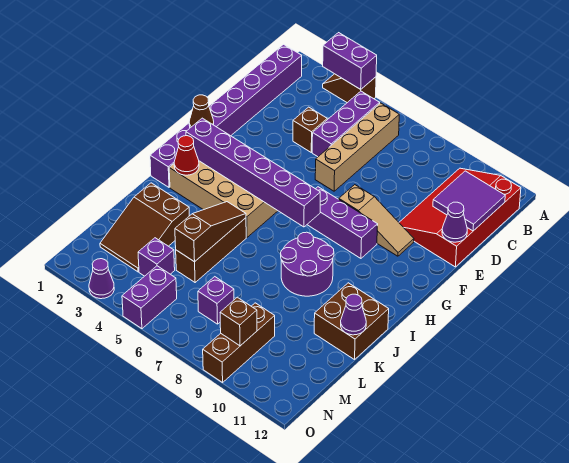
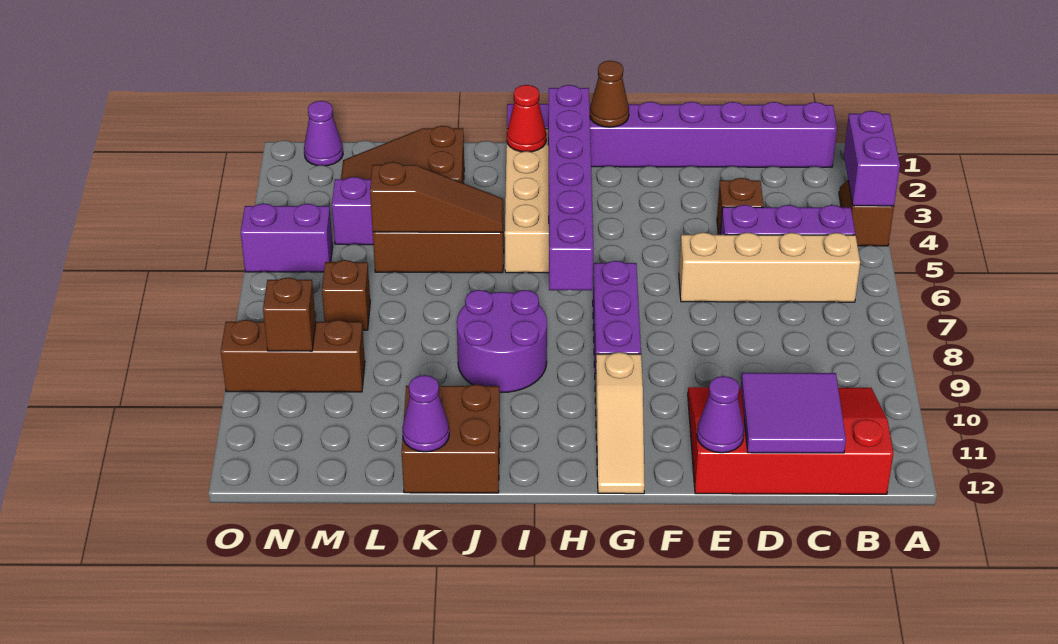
tan 1x3 slope [339,185,414,256] -> tan 1x3 slope moved to [595,352,645,494]
purple 1x1 brick [198,277,234,324] -> brown 1x1 brick [322,260,370,330]
purple 1x1 cone [89,259,114,299] -> purple 1x1 cone moved to [304,101,343,166]

